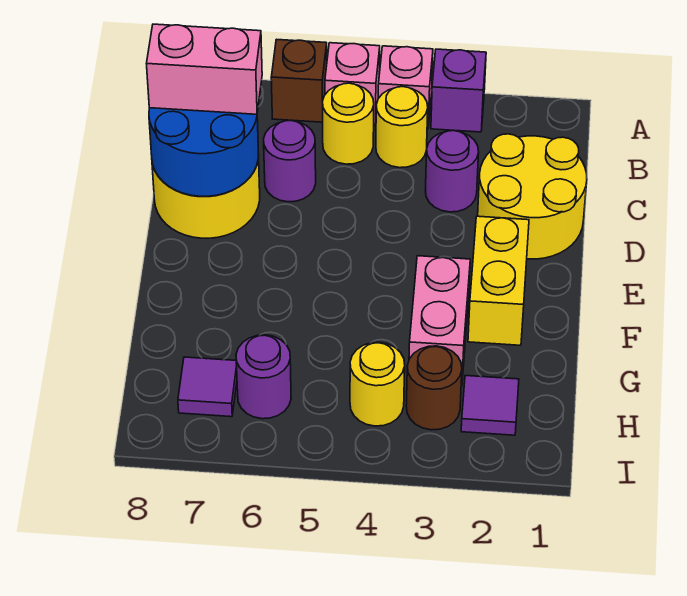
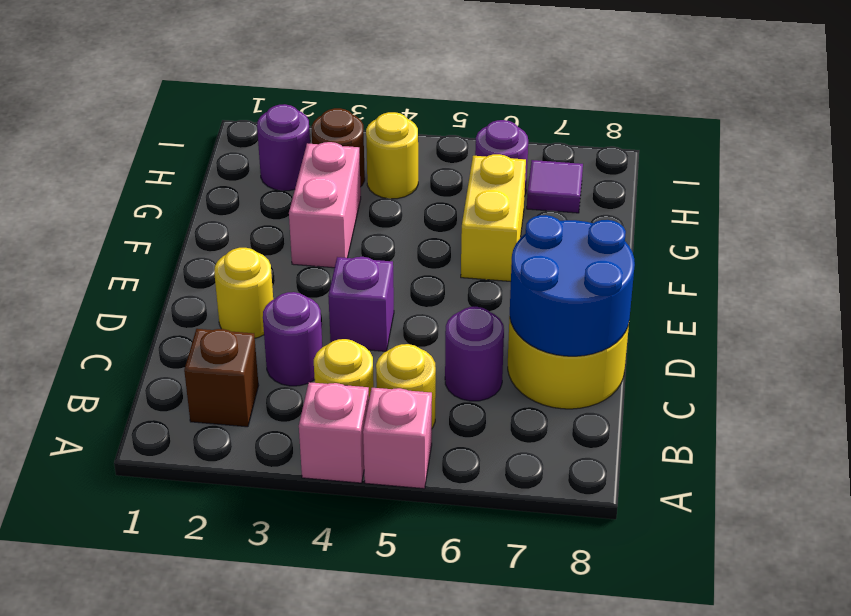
purple 1x1 brick [431,49,486,132] -> purple 1x1 brick moved to [328,257,394,351]
brown 1x1 brick [271,39,327,122] -> brown 1x1 brick moved to [184,329,259,427]
yellow 2x2 round brick [478,134,587,259] -> yellow 1x1 round brick [214,248,273,338]
pink 1x2 brick [147,24,262,114] -> none
yellow 1x2 brick [468,216,529,345] -> yellow 1x2 brick moved to [461,154,526,281]
purple 1x1 tile [461,376,519,435] -> purple 1x1 round brick [257,104,310,191]

